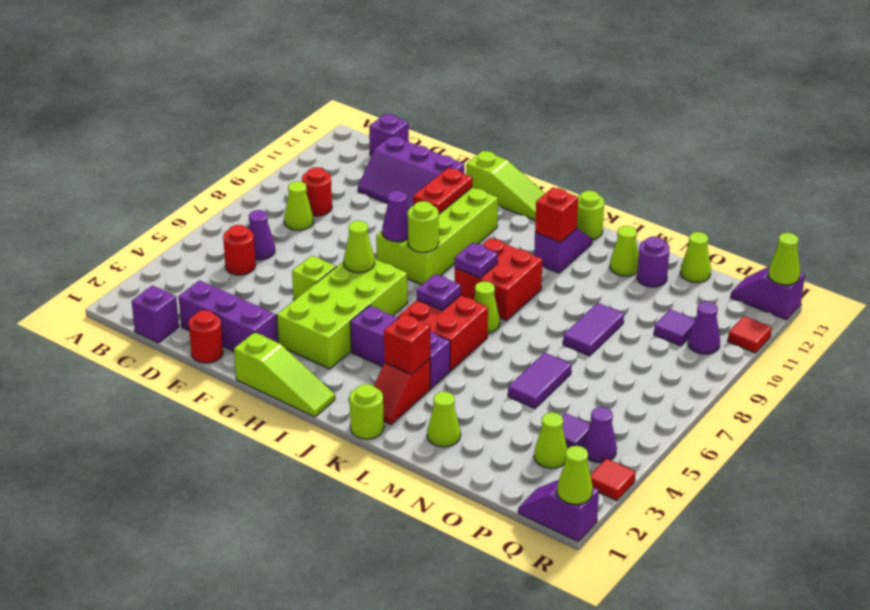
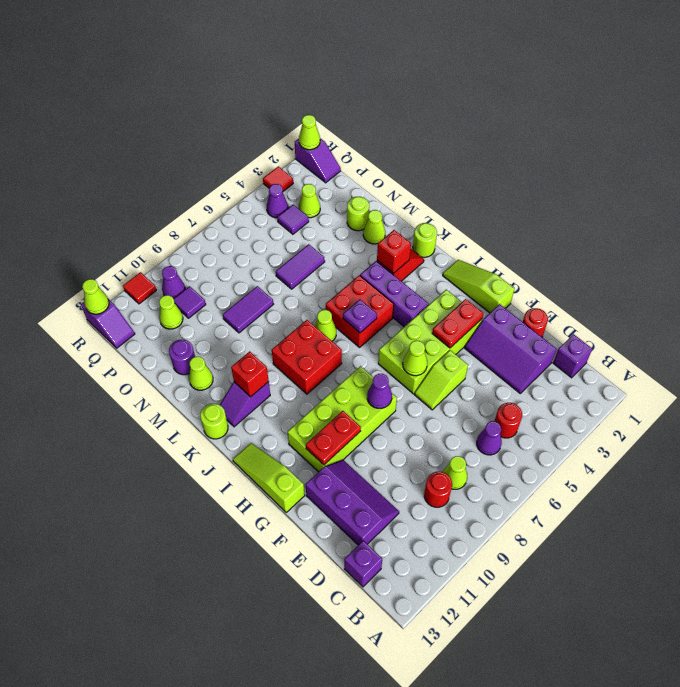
none -> red 1x2 plate [432,299,483,348]
lime 1x1 round brick [408,201,439,252] -> lime 1x1 round brick moved to [347,197,369,231]
purple 1x1 plate [455,243,498,278] -> none
lime 1x1 cone [680,232,711,283] -> lime 1x1 cone moved to [159,295,183,329]

